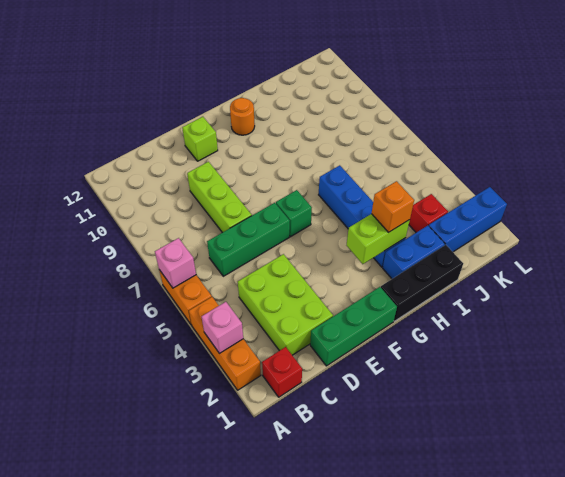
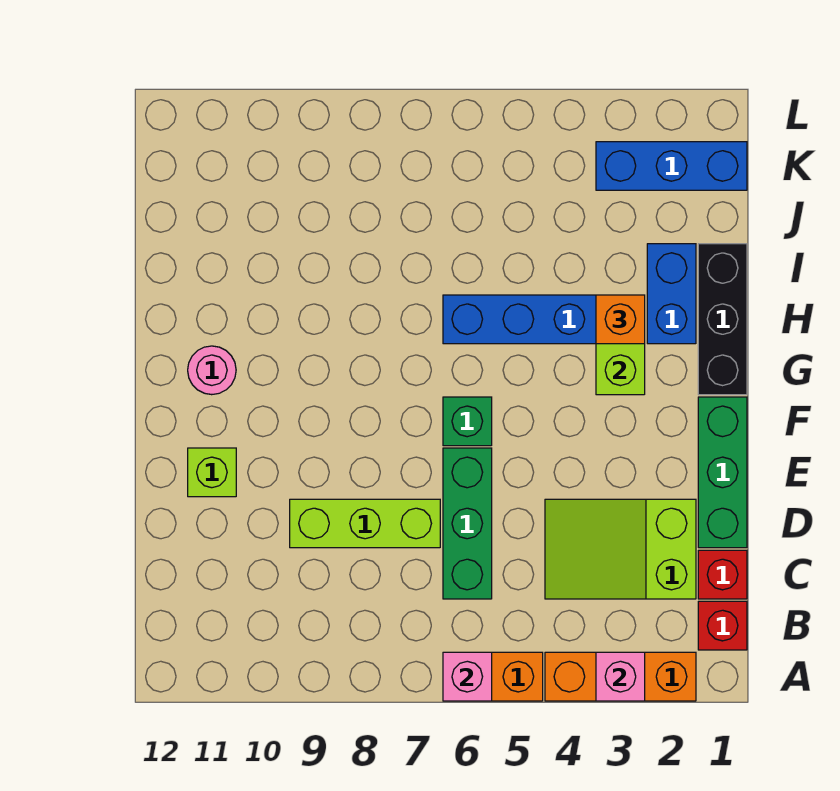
lime 2x3 brick [238,254,333,355] -> lime 2x3 slope [545,499,696,599]
orange 1x1 round brick [230,98,255,135] -> pink 1x1 round brick [188,346,236,395]
blue 1x3 brick [429,187,507,252] -> blue 1x3 brick turned to [596,142,747,190]
red 1x1 brick [409,194,448,232] -> red 1x1 brick moved to [698,550,747,599]

